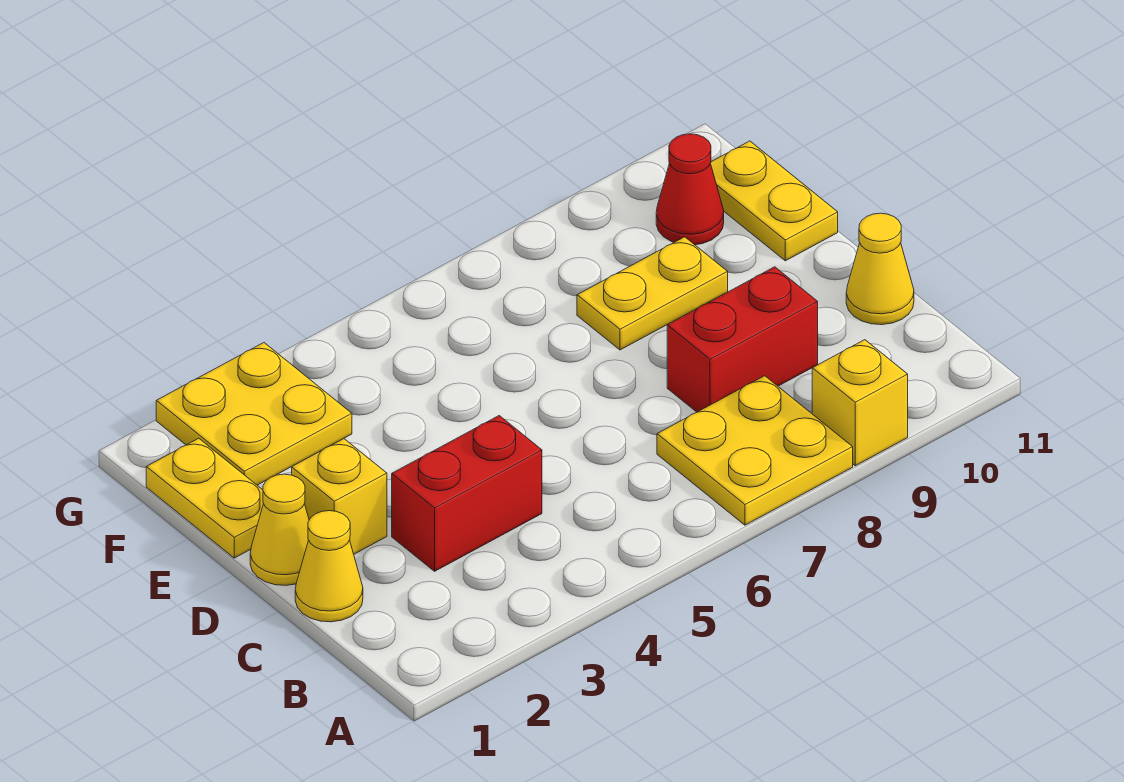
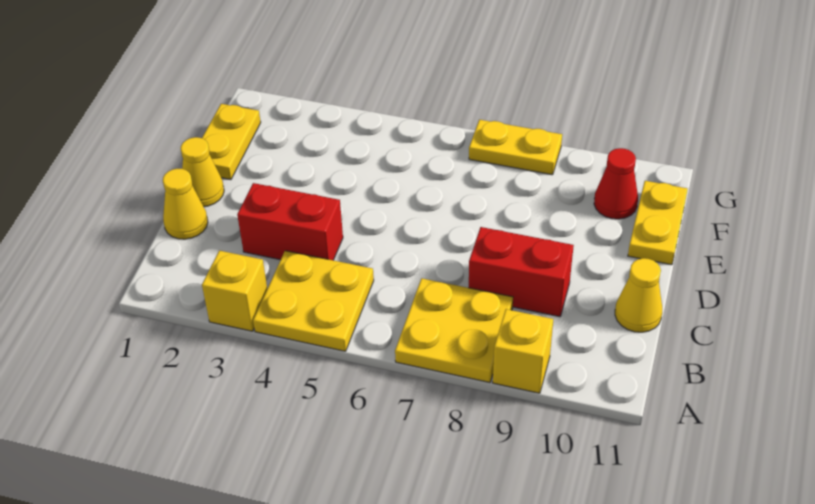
yellow 1x1 brick [292,439,387,554] -> yellow 1x1 brick moved to [202,251,267,331]
yellow 1x2 plate [577,237,728,350] -> yellow 1x2 plate moved to [469,120,562,175]
yellow 2x2 plate [156,343,352,485] -> yellow 2x2 plate moved to [253,251,374,351]

